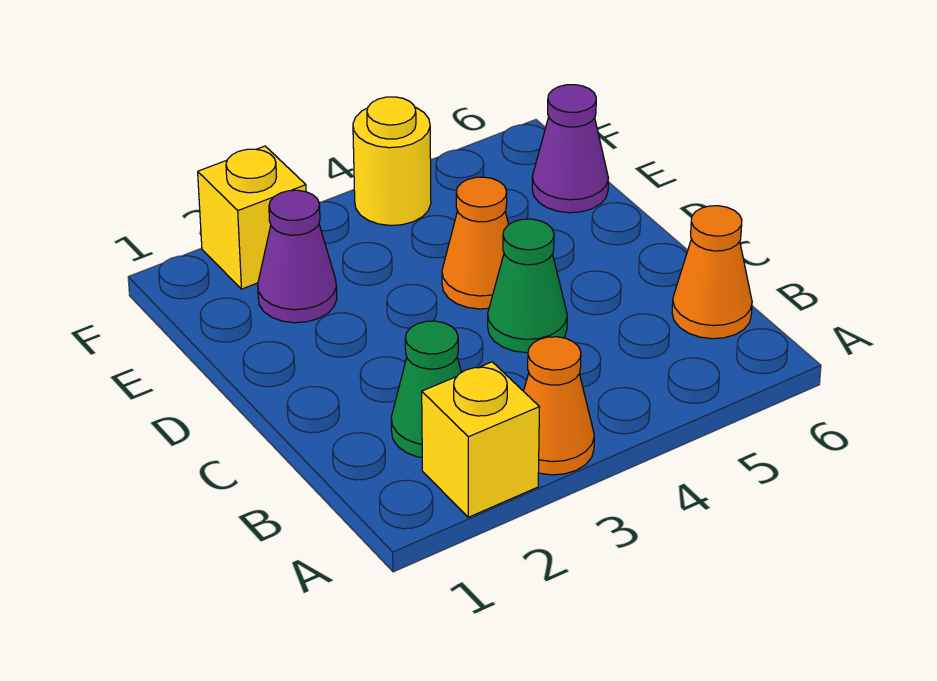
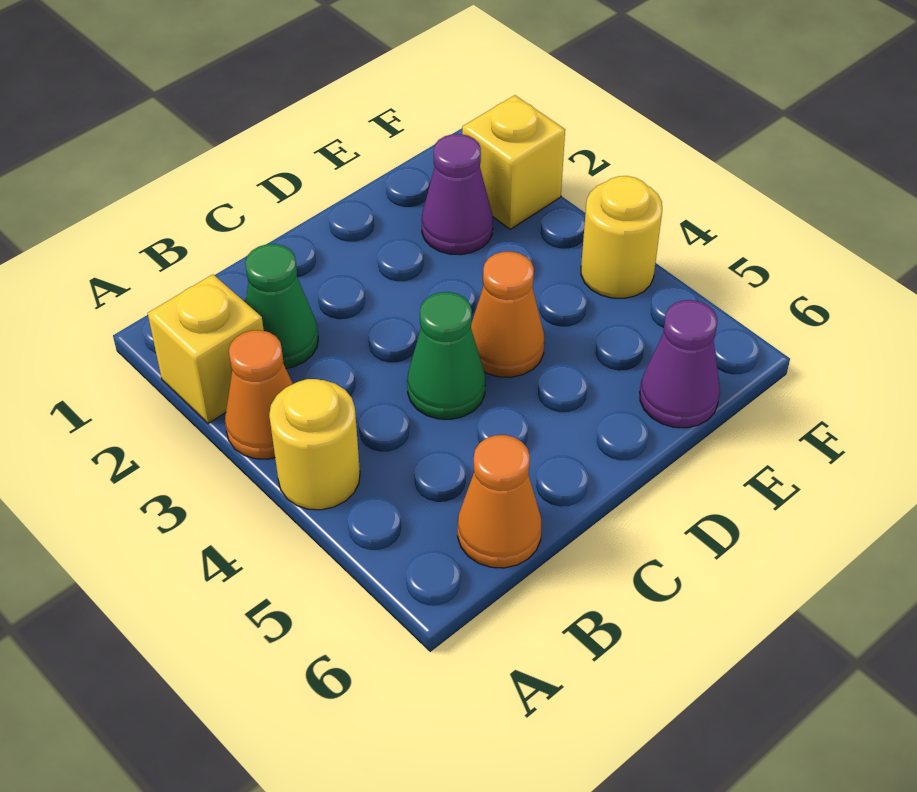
none -> yellow 1x1 round brick [269,379,360,510]

